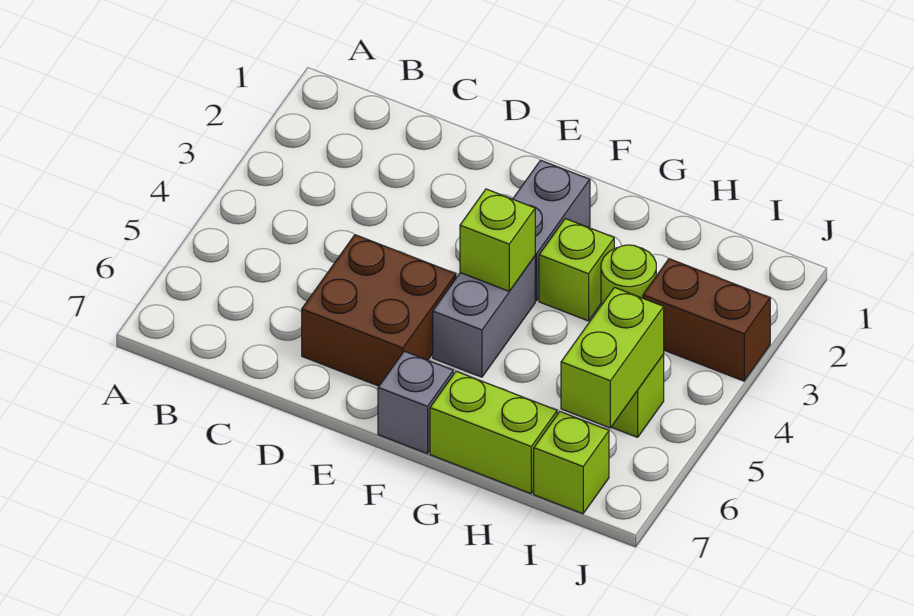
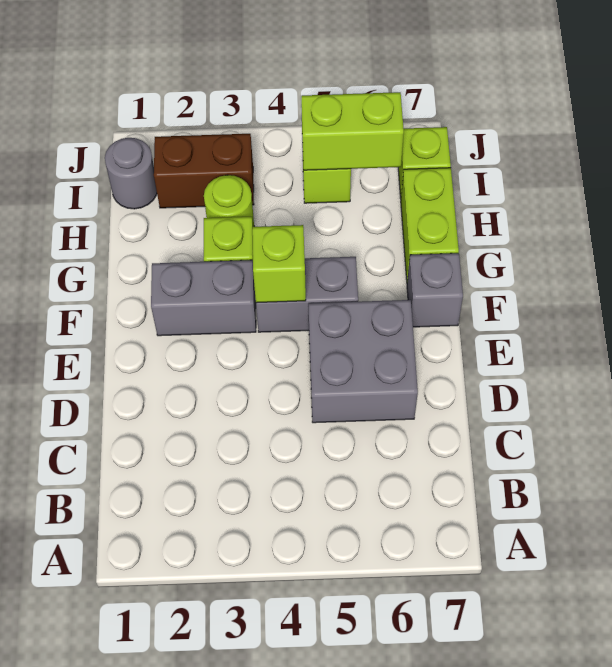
brown 2x2 brick [302,235,456,386] -> grey 2x2 brick [308,300,418,423]
none -> grey 1x1 round brick [105,138,157,209]
brown 1x2 brick [643,259,770,381] -> brown 1x2 brick turned to [154,134,254,208]

